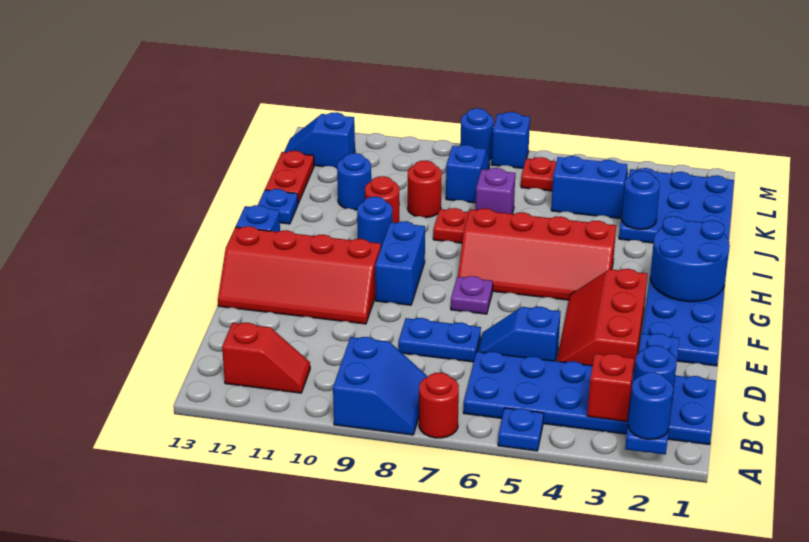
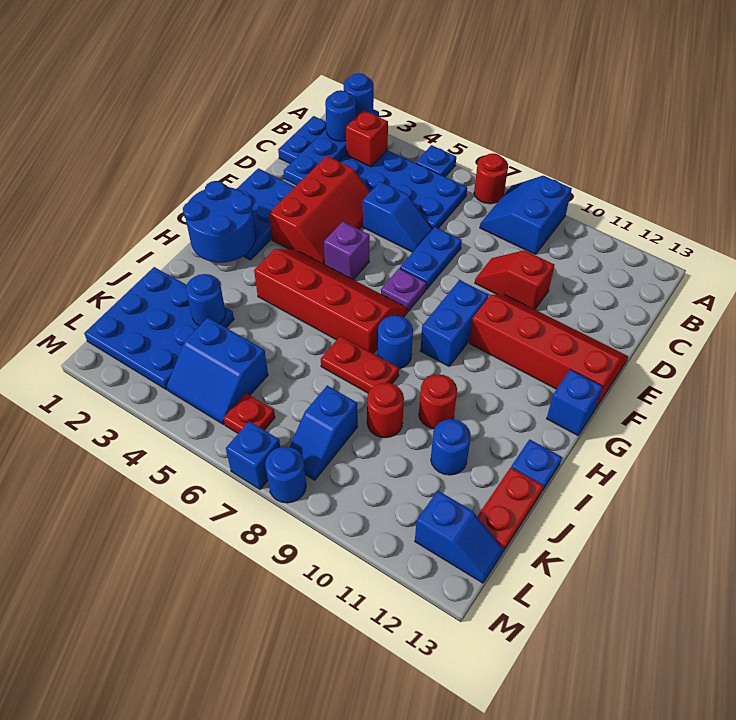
red 1x2 slope [222,323,310,393] -> red 1x2 slope moved to [475,250,554,309]
blue 1x2 plate [398,318,481,362] -> blue 1x2 plate turned to [400,227,462,289]
blue 1x1 round brick [357,196,392,247] -> blue 1x1 round brick moved to [378,316,413,369]
purple 1x1 brick [476,168,515,214] -> purple 1x1 brick moved to [324,222,370,280]

